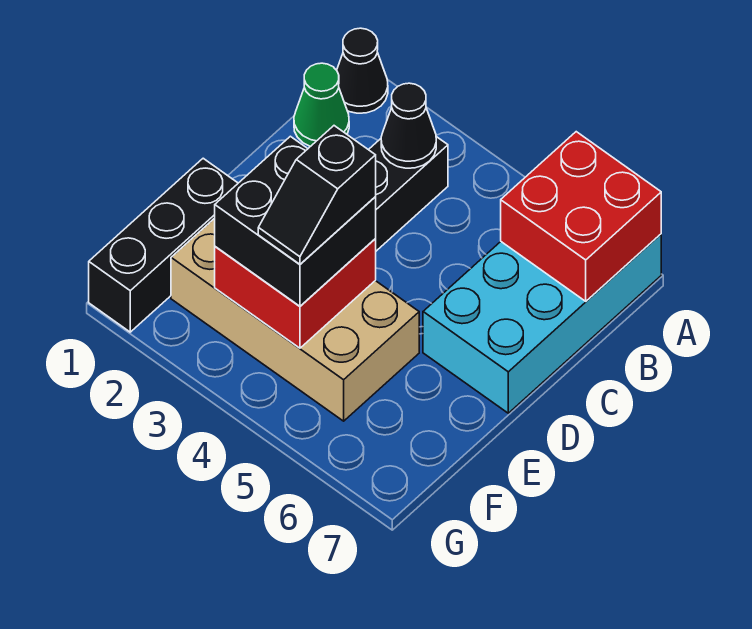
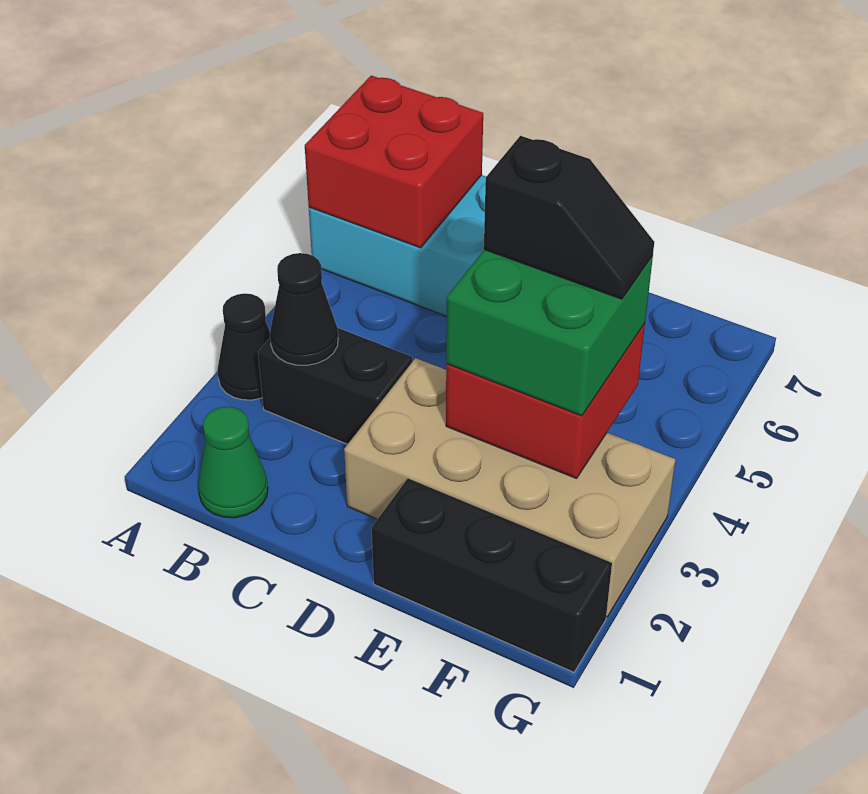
black 1x1 cone [337,28,388,113] -> black 1x1 cone moved to [217,293,270,400]
tan 2x4 brick [171,218,419,421] -> tan 2x4 brick turned to [344,358,676,617]
black 2x2 brick [215,136,376,306] -> green 2x2 brick [446,250,653,416]

